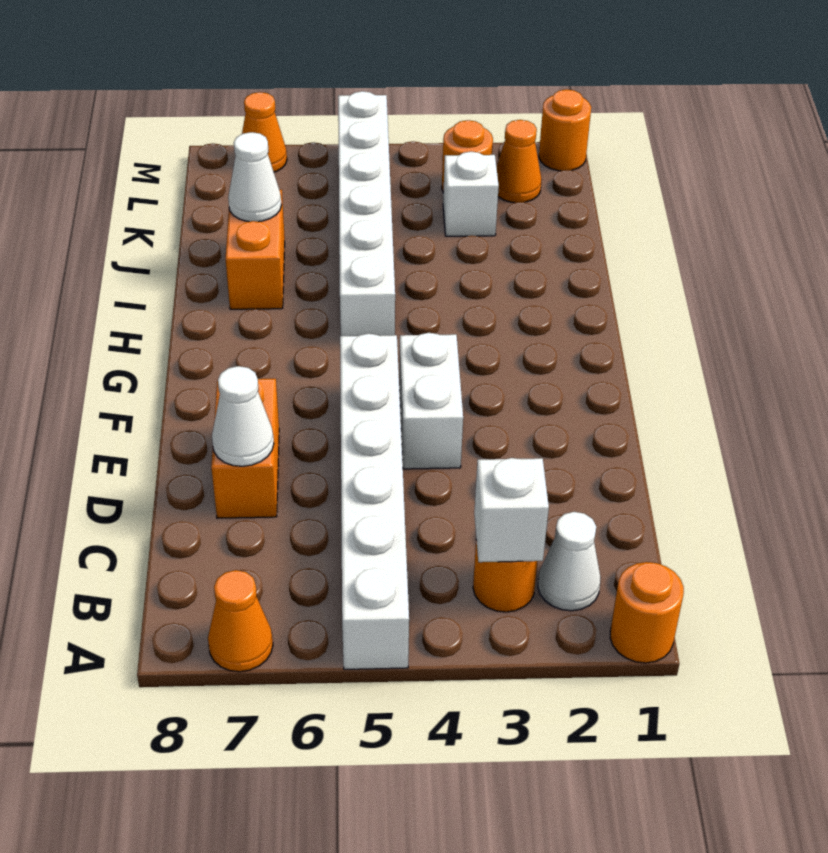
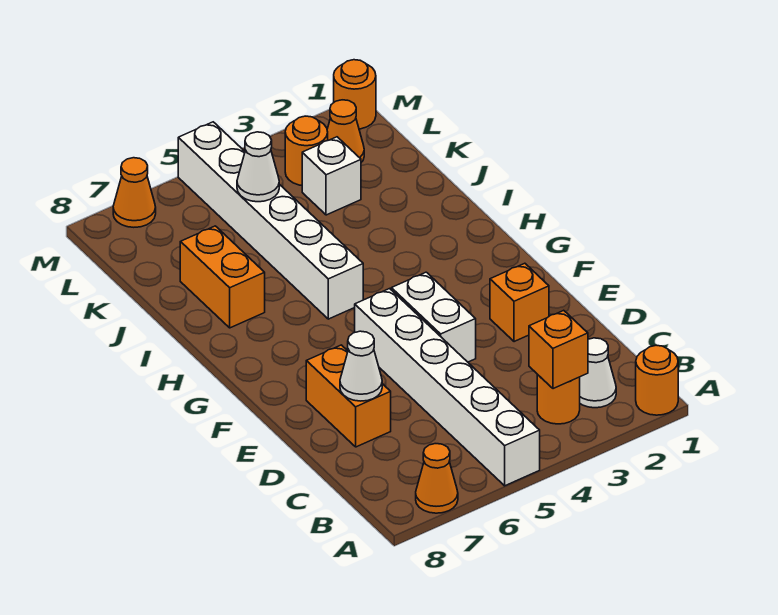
white 1x1 brick [474,458,549,562] -> orange 1x1 brick [529,310,588,389]
none -> orange 1x1 brick [490,263,549,342]
white 1x1 cone [228,132,281,222] -> white 1x1 cone moved to [237,132,279,202]

